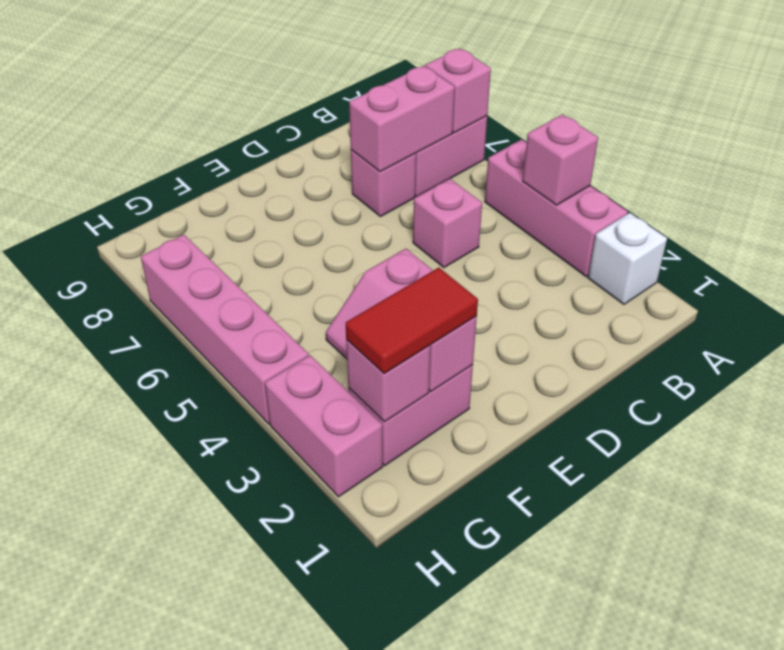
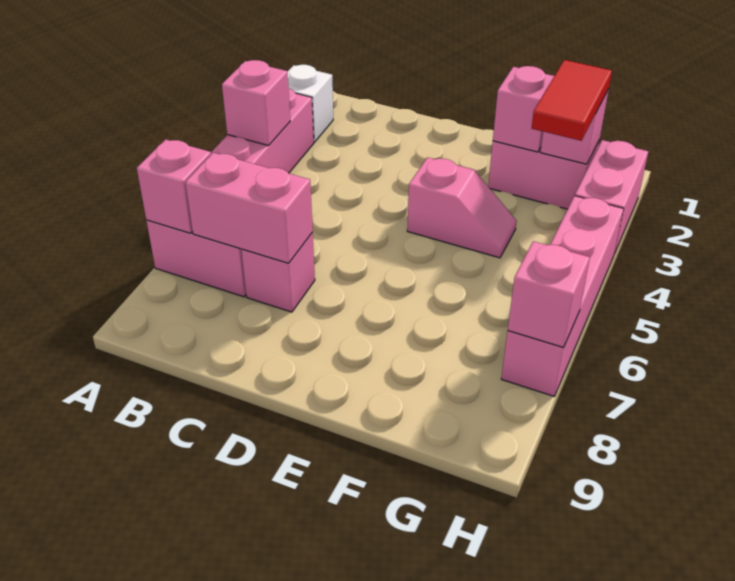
pink 1x1 brick [413,179,482,268] -> pink 1x1 brick moved to [508,241,590,347]
red 1x2 tile [346,267,478,374] -> red 1x2 tile turned to [532,60,612,141]

